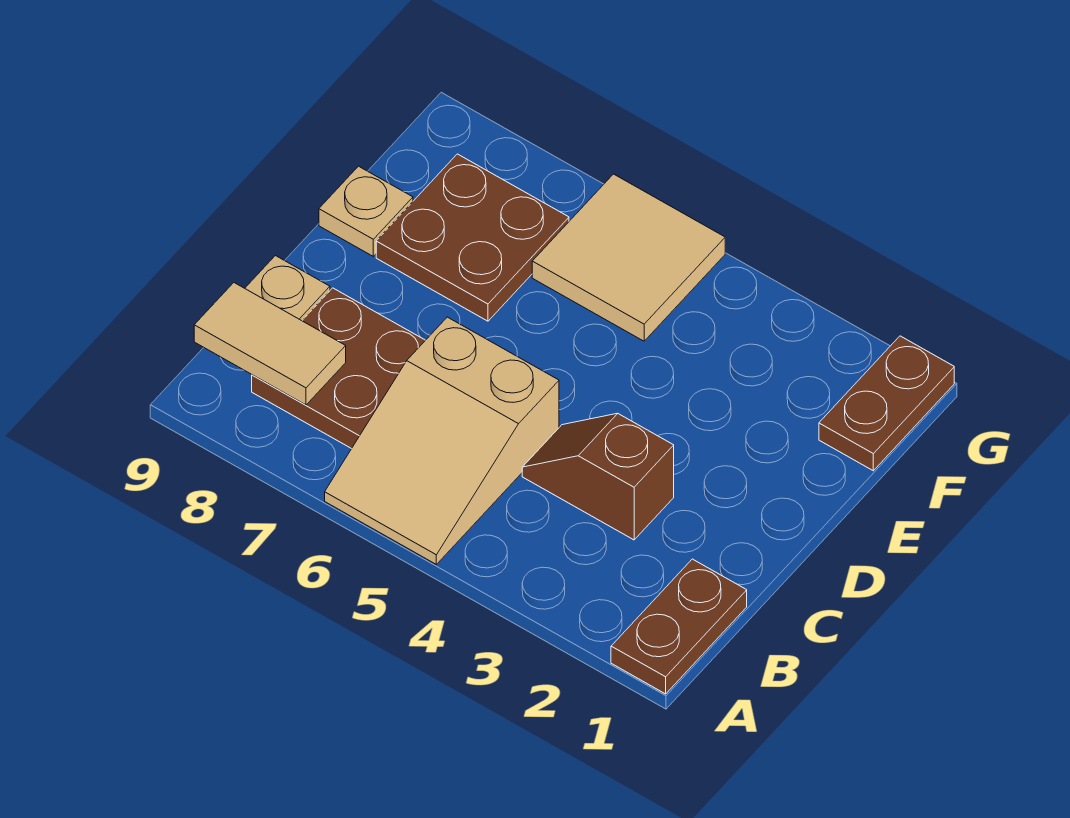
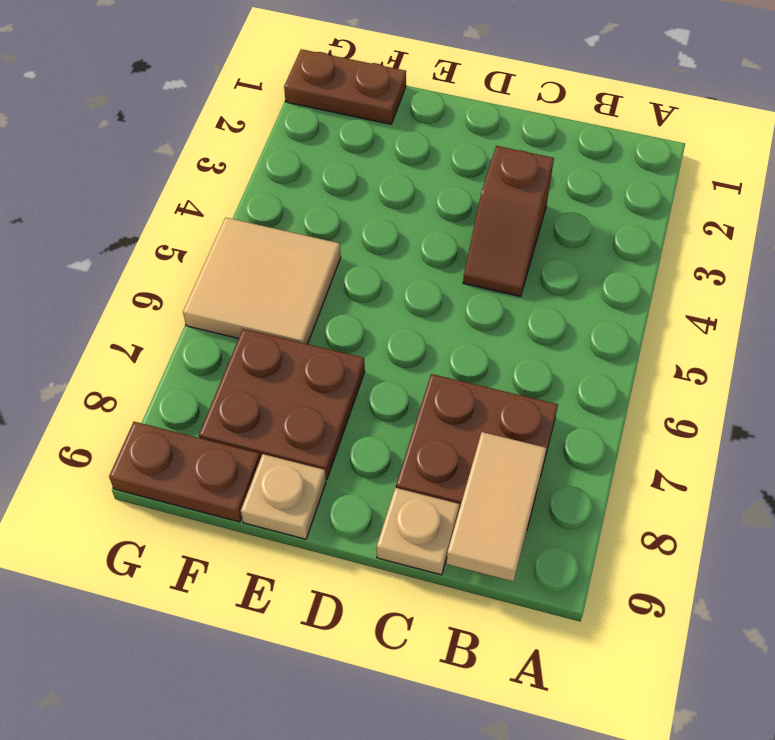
brown 1x2 plate [611,559,747,694] -> brown 1x2 plate moved to [109,422,260,522]
tan 2x3 slope [325,317,559,564] -> none

